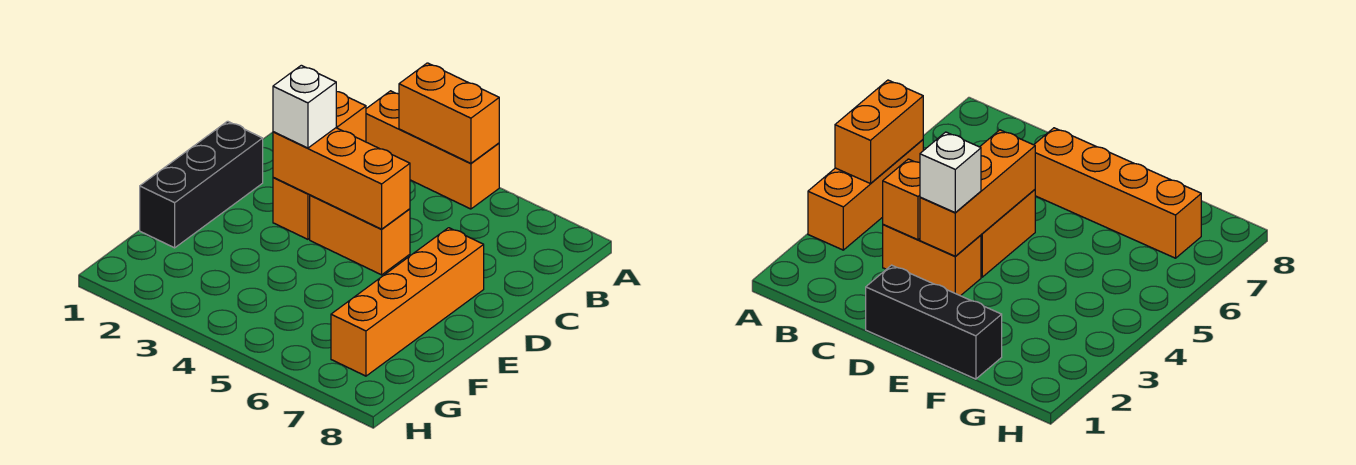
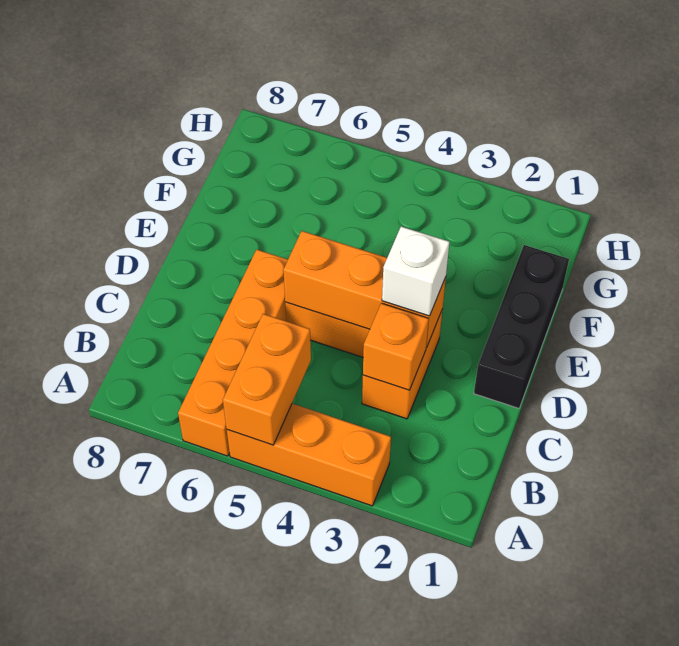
orange 1x2 brick [399,63,499,163] -> orange 1x2 brick turned to [223,314,311,445]
orange 1x4 brick [331,228,484,376] -> orange 1x4 brick moved to [178,249,288,456]

